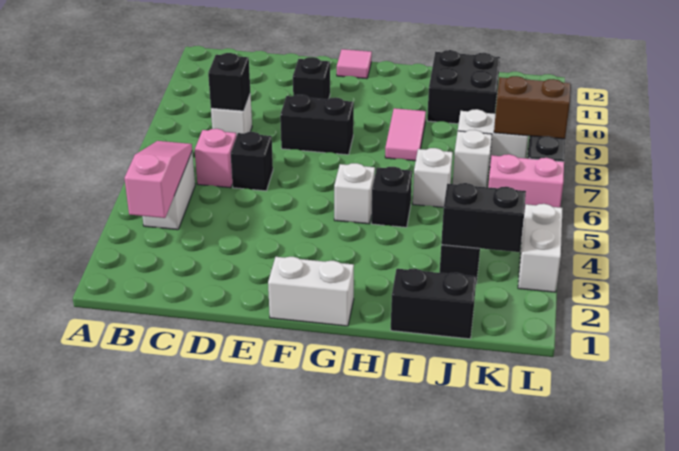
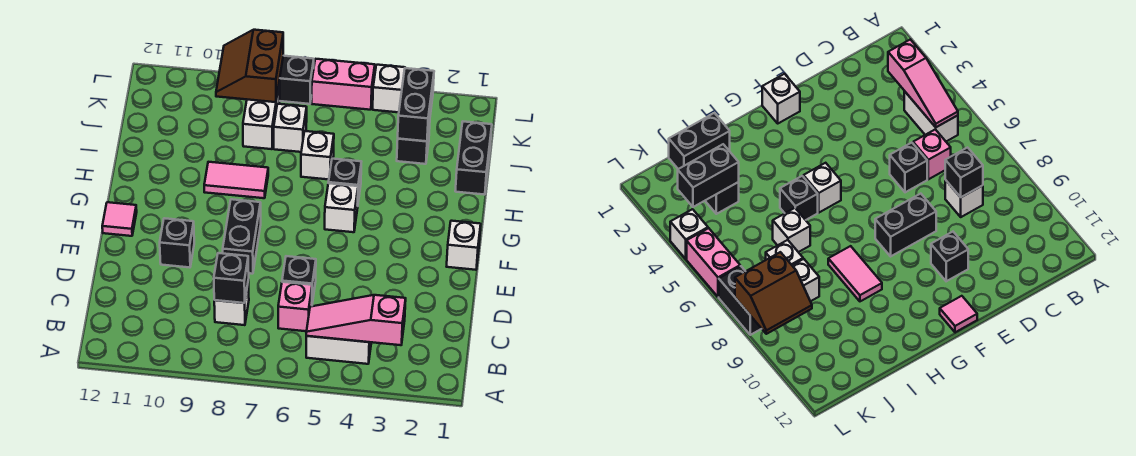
white 1x2 brick [268,257,354,326] -> white 1x1 brick [447,221,481,270]
black 2x2 brick [427,50,500,124] -> none
pink 1x2 brick [488,154,564,207] -> pink 1x2 brick turned to [312,59,375,110]
white 1x2 brick [518,204,563,292] -> white 1x1 brick [373,65,405,112]

